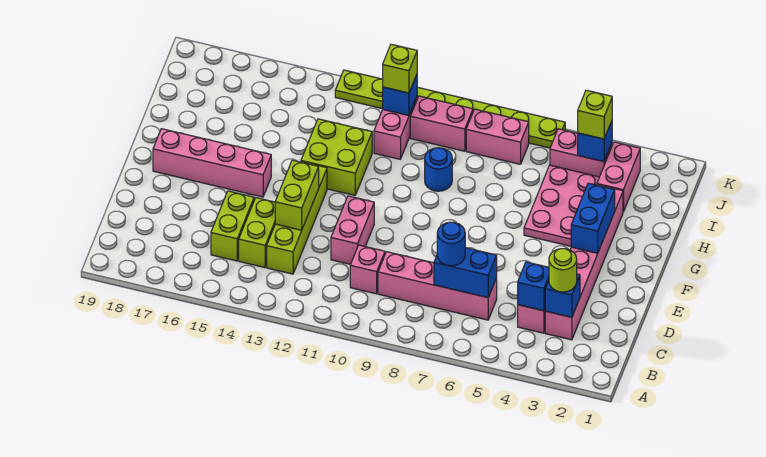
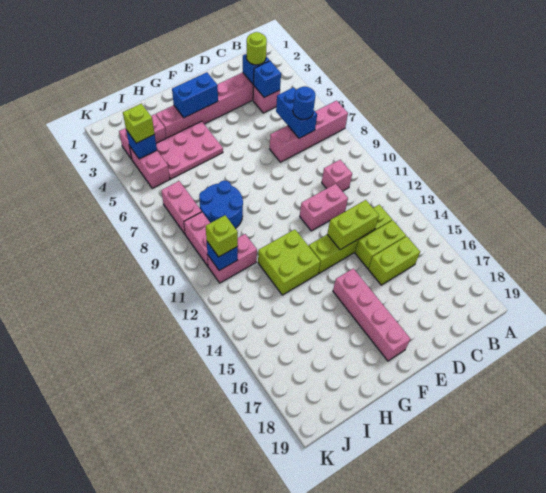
pink 1x4 brick [378,252,497,320] -> pink 1x4 brick turned to [270,101,348,162]
blue 1x1 round brick [425,148,452,191] -> blue 2x2 round brick [199,181,243,229]
lime 1x8 plate [335,70,565,148] -> none

